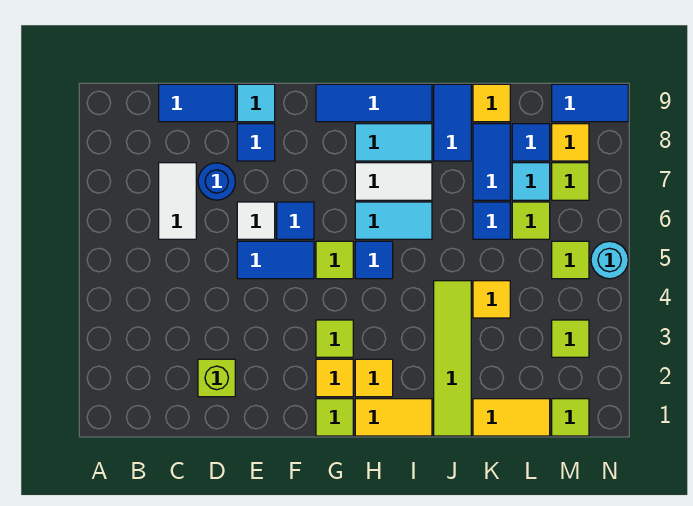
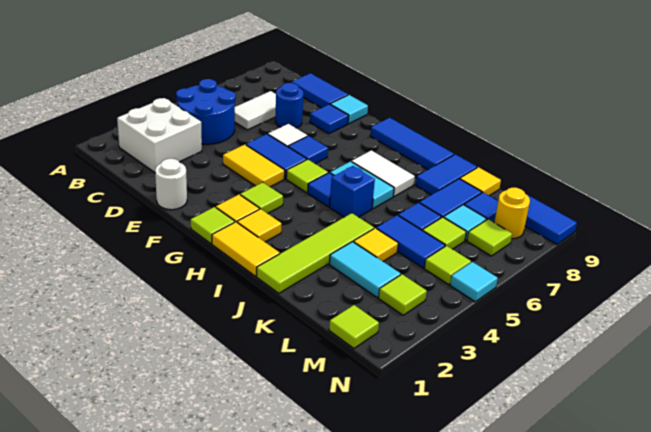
none -> white 2x2 brick [117,98,202,173]
none -> blue 2x2 round brick [176,79,236,144]
lime 1x1 brick [198,359,235,397] -> none
none -> white 1x1 round brick [155,159,187,210]
cyan 1x2 tile [355,124,432,161] -> cyan 1x2 tile moved to [329,242,401,297]
none -> blue 1x1 brick [330,166,375,217]
yellow 1x2 tile [473,399,550,436] -> yellow 1x2 tile moved to [223,145,285,187]
none -> blue 1x2 tile [376,215,445,268]
yellow 1x1 tile [552,124,589,161] -> yellow 1x1 round brick [494,188,530,239]
cyan 1x1 round brick [591,241,628,279] -> cyan 1x1 tile [450,262,498,302]

